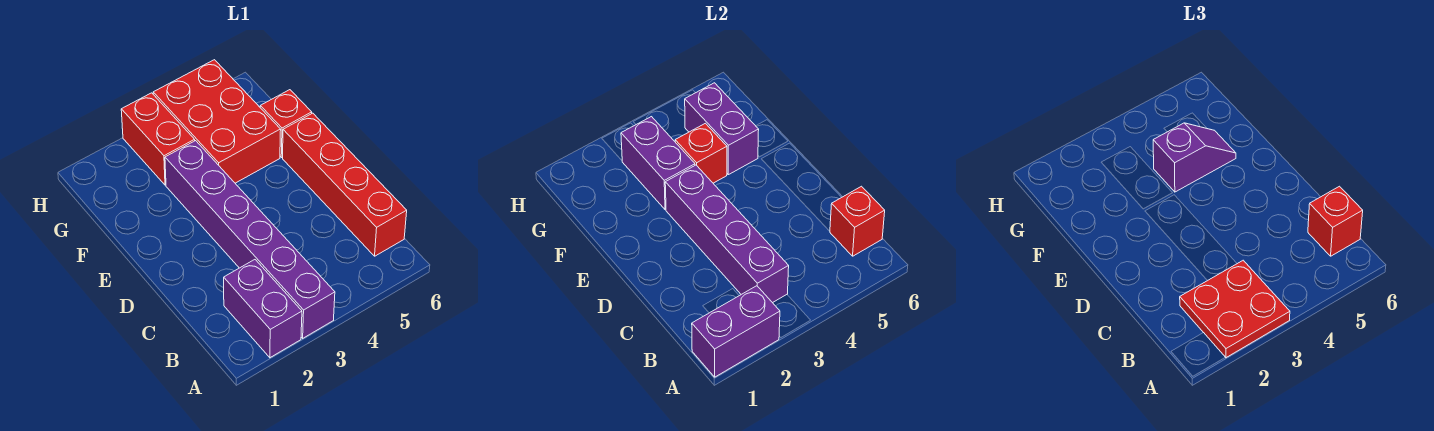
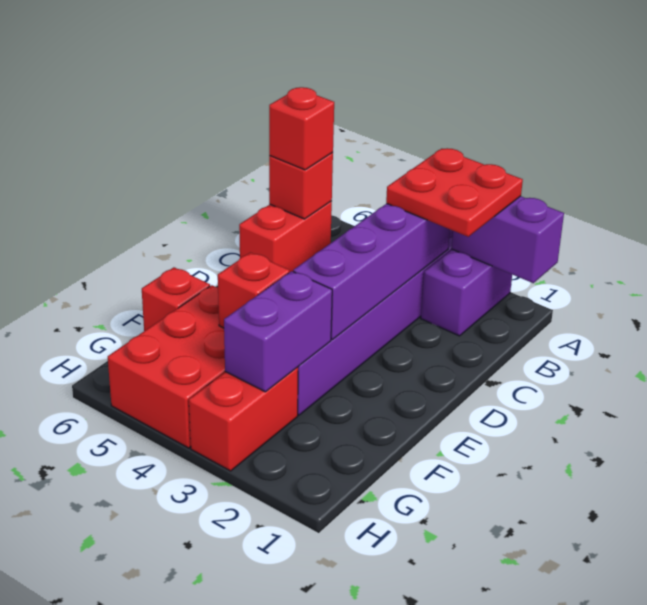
red 1x4 brick [283,113,407,256] -> red 1x2 brick [239,201,332,272]
purple 1x2 slope [1153,123,1236,192] -> none
purple 1x2 brick [685,83,759,175] -> none

